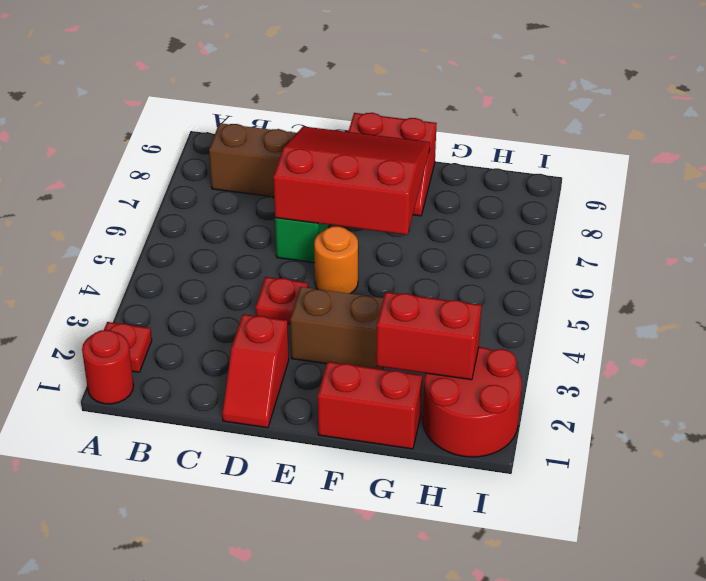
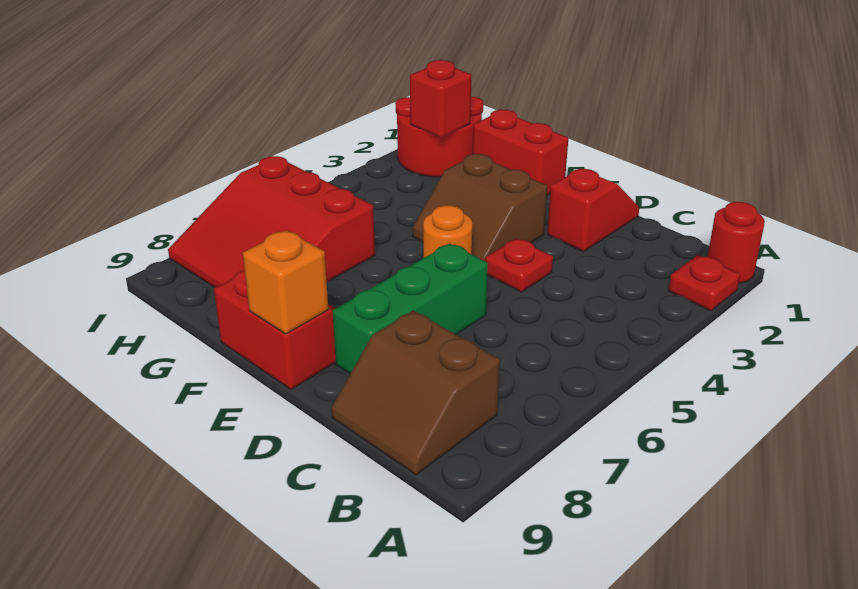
red 3x3 slope [273,126,430,235] -> red 3x3 slope moved to [168,156,375,288]
none -> orange 1x1 brick [243,231,328,334]
red 1x2 brick [376,292,482,380] -> red 1x1 brick [410,60,472,138]

